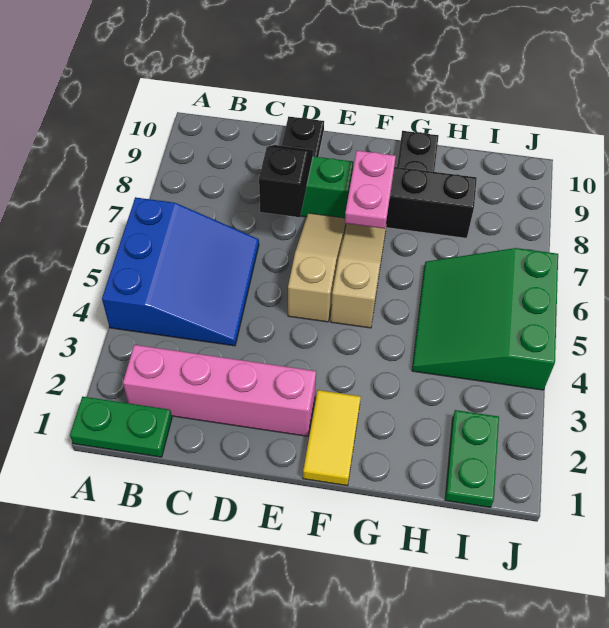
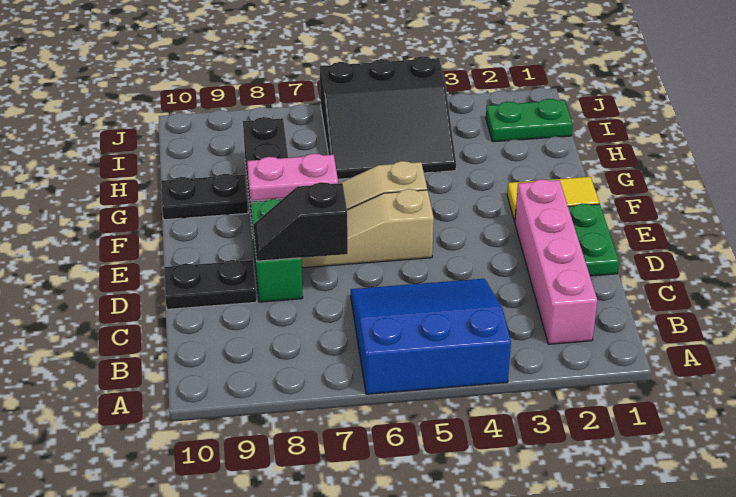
green 1x2 plate [70,397,172,457] -> green 1x2 plate moved to [568,203,619,276]
green 3x3 slope [412,248,558,390] -> black 3x3 slope [320,56,456,179]

